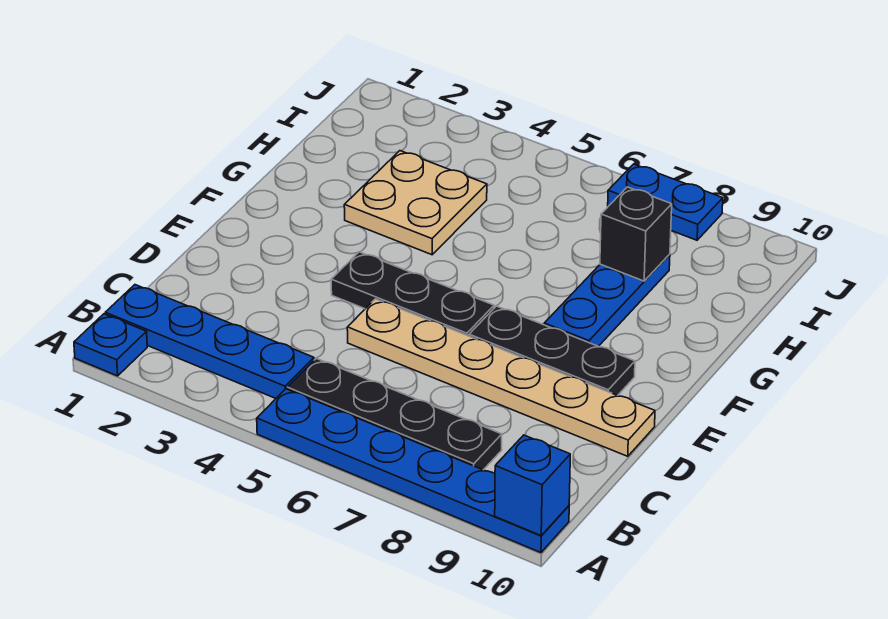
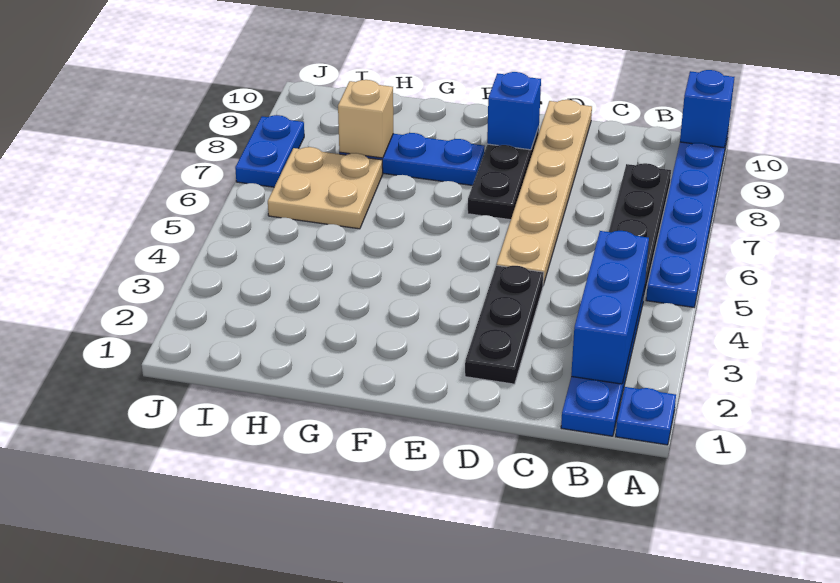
none -> blue 1x3 brick [571,231,649,384]
black 1x3 plate [331,252,494,336] -> black 1x3 plate moved to [465,265,544,384]
none -> blue 1x1 brick [487,72,541,150]
tan 2x2 plate [344,151,487,255] -> tan 2x2 plate moved to [268,147,383,229]
black 1x1 brick [600,187,672,281] -> tan 1x1 brick [338,80,393,158]

